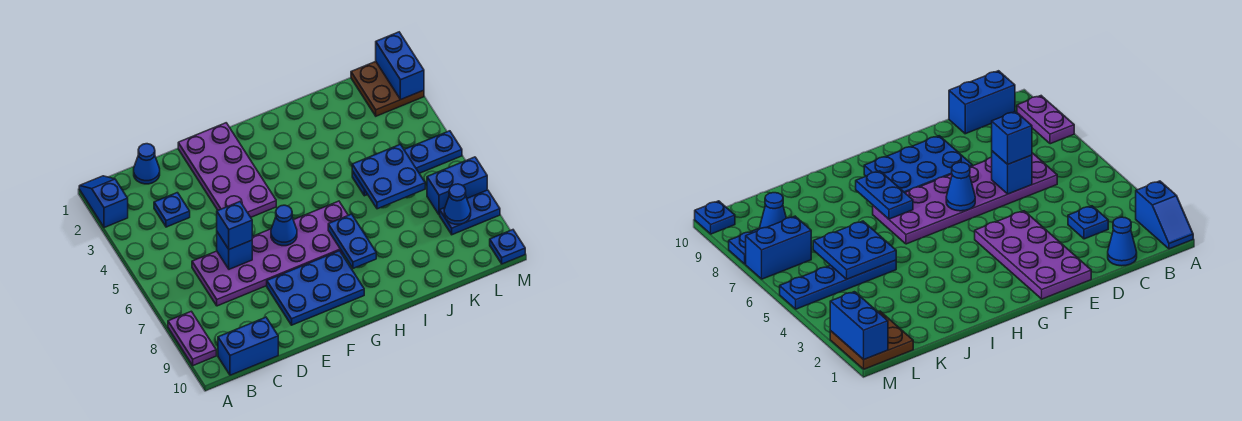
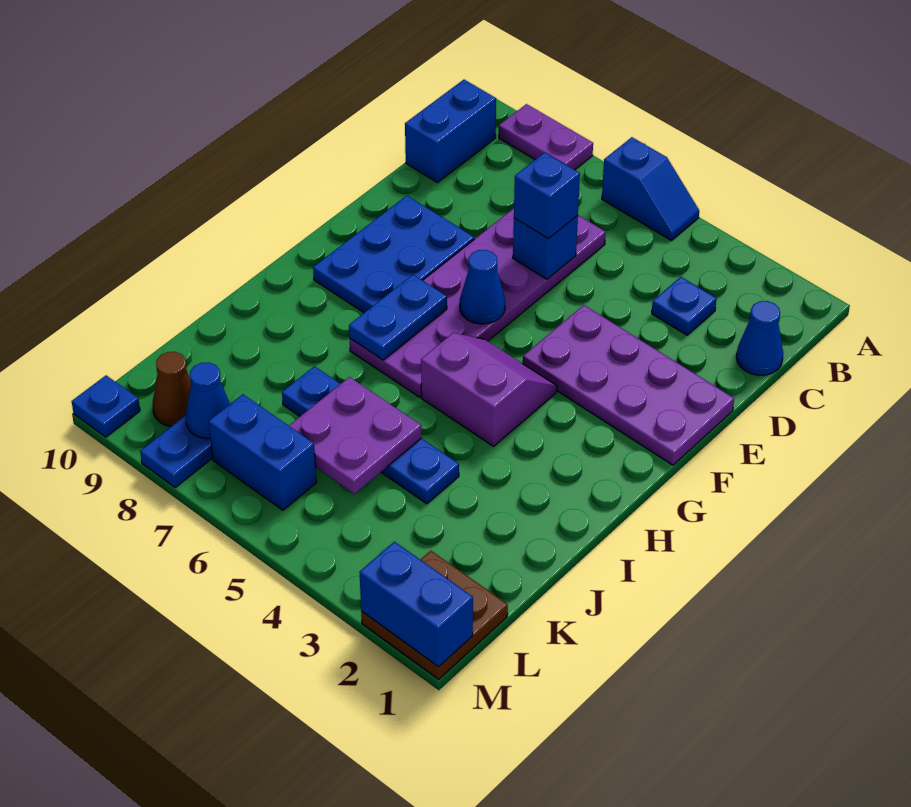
blue 1x2 slope [79,176,128,228] -> blue 1x2 slope moved to [602,137,699,240]
none -> purple 2x2 slope [421,333,557,446]
blue 1x2 plate [328,214,376,268] -> blue 1x2 plate turned to [349,275,447,360]
blue 1x4 plate [352,131,462,196] -> blue 1x4 plate turned to [282,366,459,504]
blue 2x2 plate [352,144,425,209] -> purple 2x2 plate [289,377,422,494]
blue 1x2 brick [427,157,487,215] -> blue 1x2 brick turned to [209,394,317,510]
none -> brown 1x1 cone [153,352,191,426]

